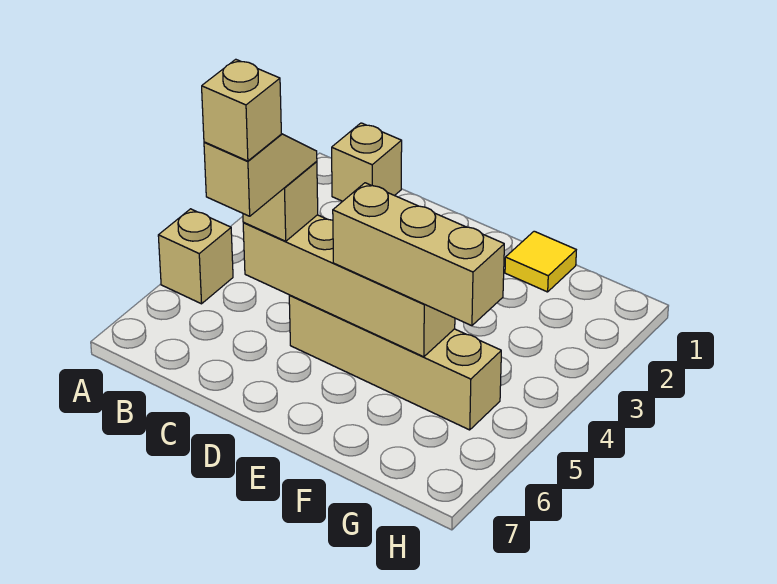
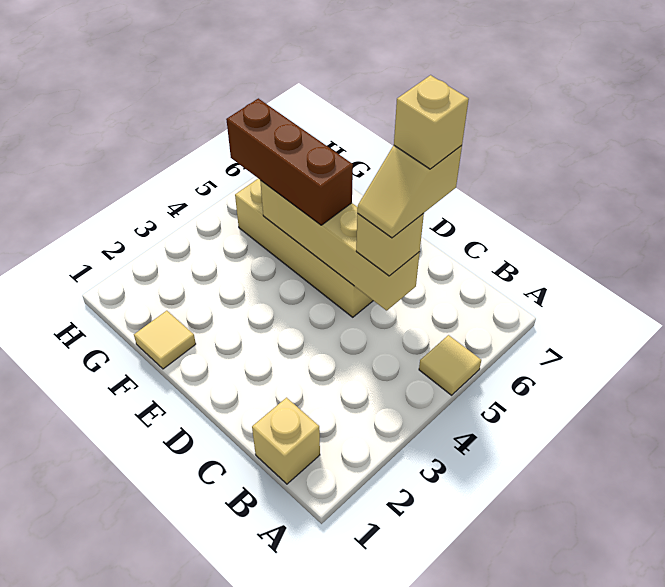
tan 1x1 brick [158,209,233,304] -> tan 1x1 tile [419,335,481,395]
tan 1x3 brick [333,183,504,326] -> brown 1x3 brick [226,98,353,225]
yellow 1x1 tile [505,231,576,292] -> tan 1x1 tile [134,311,196,369]

